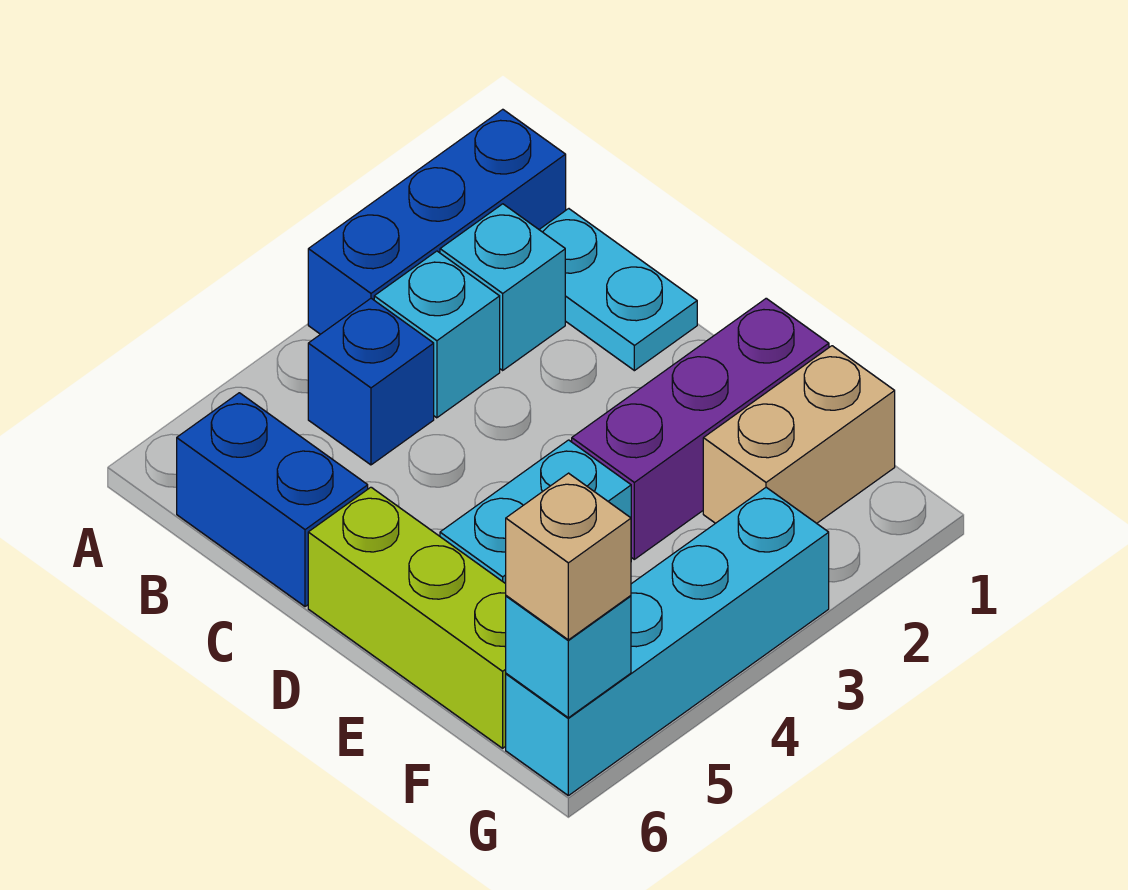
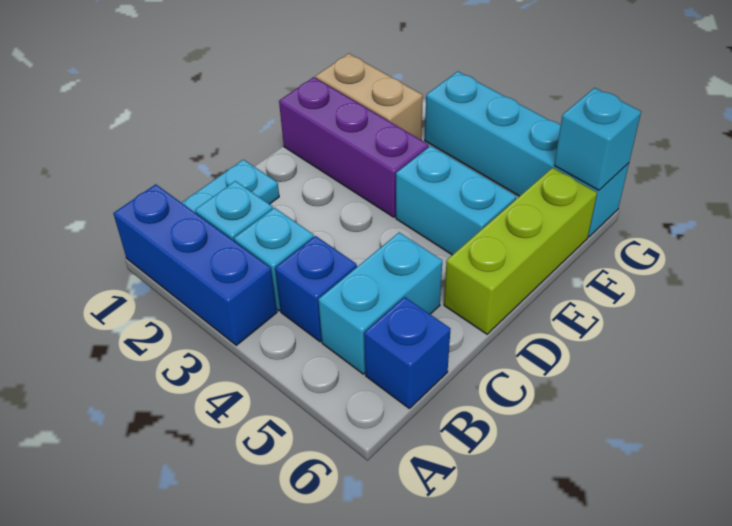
none -> cyan 1x2 brick [318,232,442,374]
blue 1x2 brick [177,393,368,607] -> blue 1x1 brick [364,297,450,408]
tan 1x1 brick [506,473,631,640] -> none

